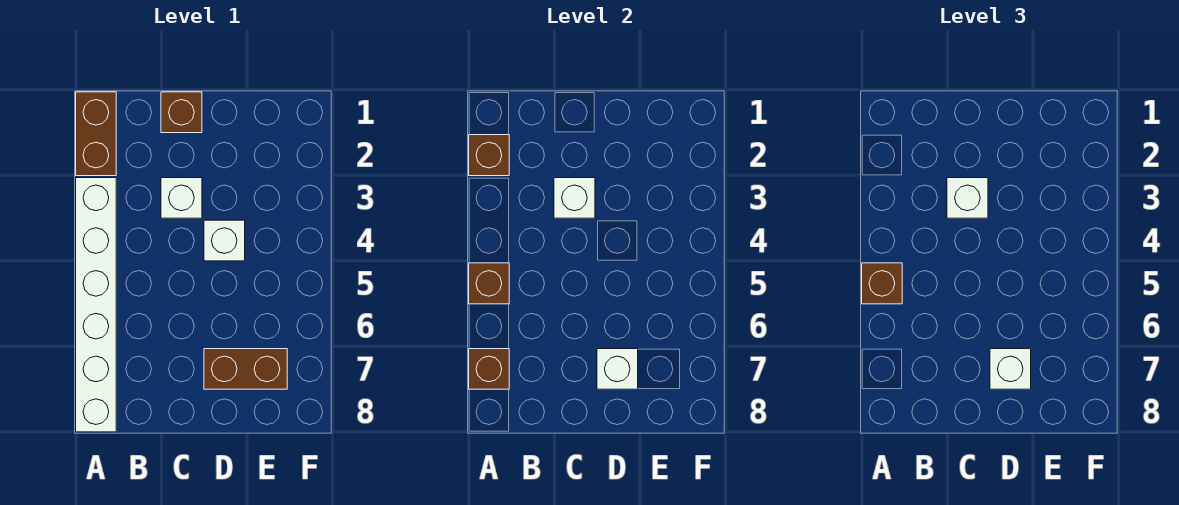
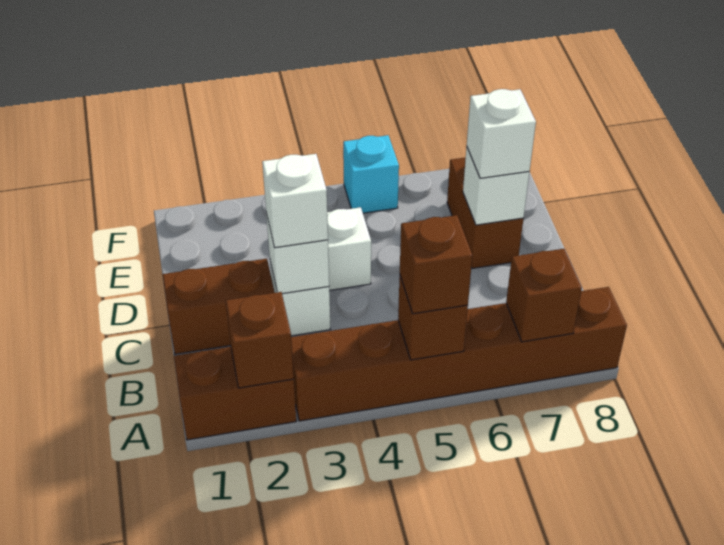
white 1x6 brick [76,178,116,432] -> brown 1x6 brick [291,287,627,421]
brown 1x1 brick [161,92,202,133] -> brown 1x2 brick [162,259,275,354]
none -> cyan 1x1 brick [343,135,399,213]

